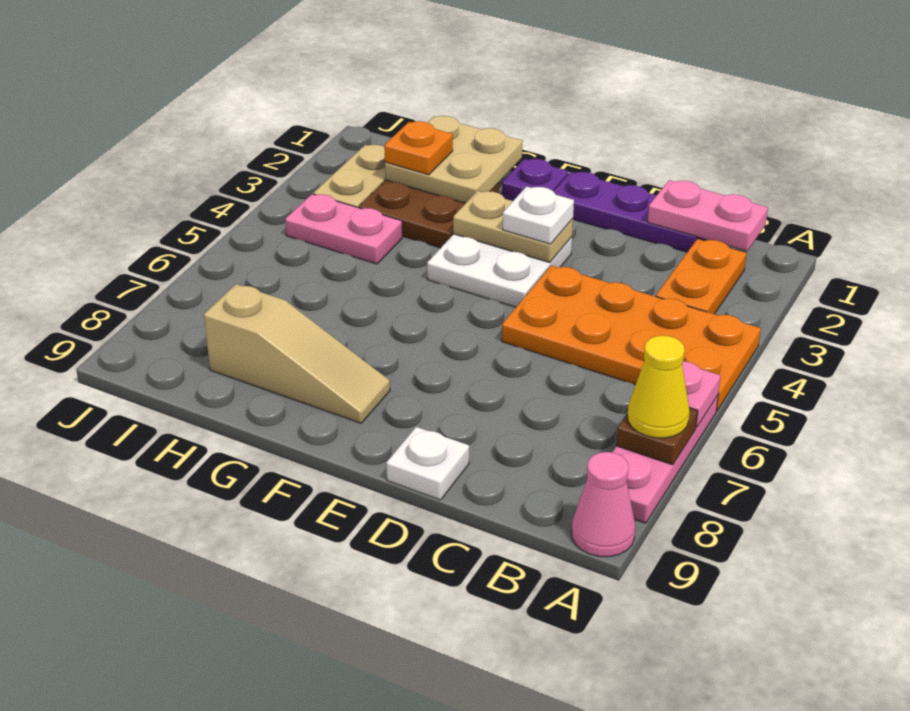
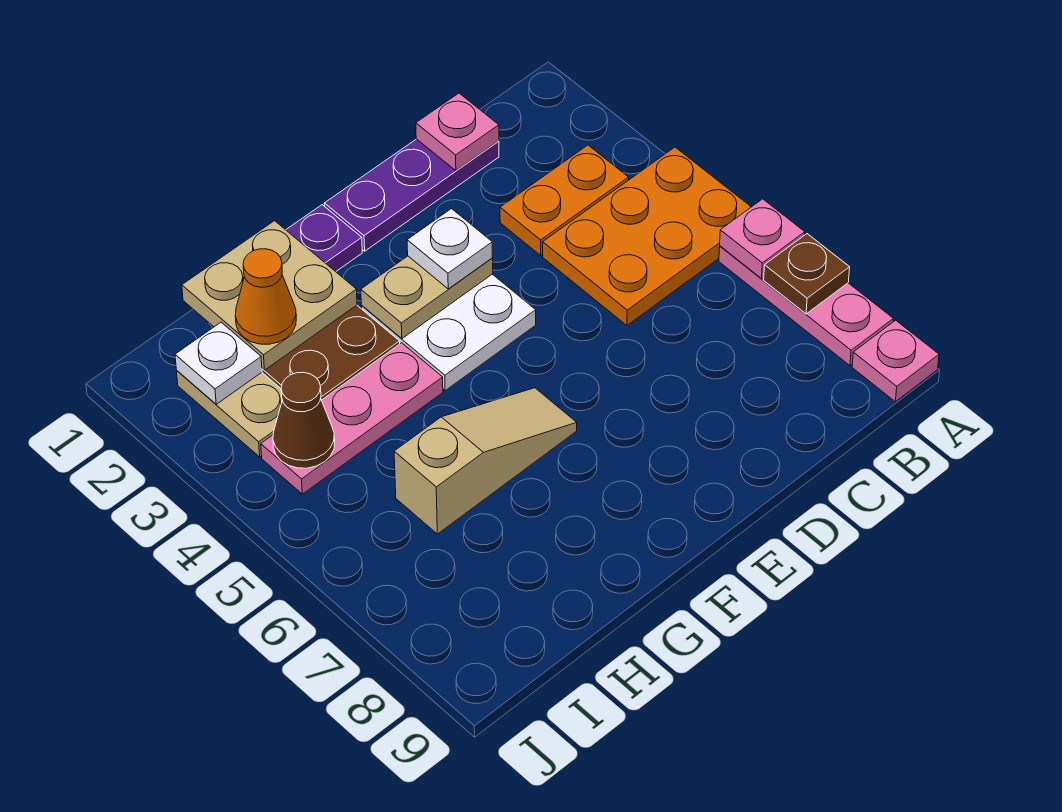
orange 2x4 plate [502,265,761,411] -> orange 2x3 plate [543,147,751,326]
yellow 1x1 cone [628,335,690,438] -> none
pink 1x1 cone [572,452,635,557] -> pink 1x1 plate [852,320,939,402]
pink 1x2 plate [648,180,768,251] -> pink 1x1 plate [416,93,499,171]
orange 1x2 plate [656,239,747,314] -> orange 1x2 plate turned to [500,145,629,255]
white 1x1 plate [386,427,469,500] -> white 1x1 plate moved to [175,322,262,404]
tan 1x3 slope [204,284,390,423] -> tan 1x3 slope moved to [394,388,577,534]
orange 1x1 plate [384,121,453,175] -> orange 1x1 cone [235,249,296,344]
pink 1x2 plate [285,194,403,264] -> pink 1x3 plate [261,343,443,494]
none -> brown 1x1 cone [273,372,335,468]

